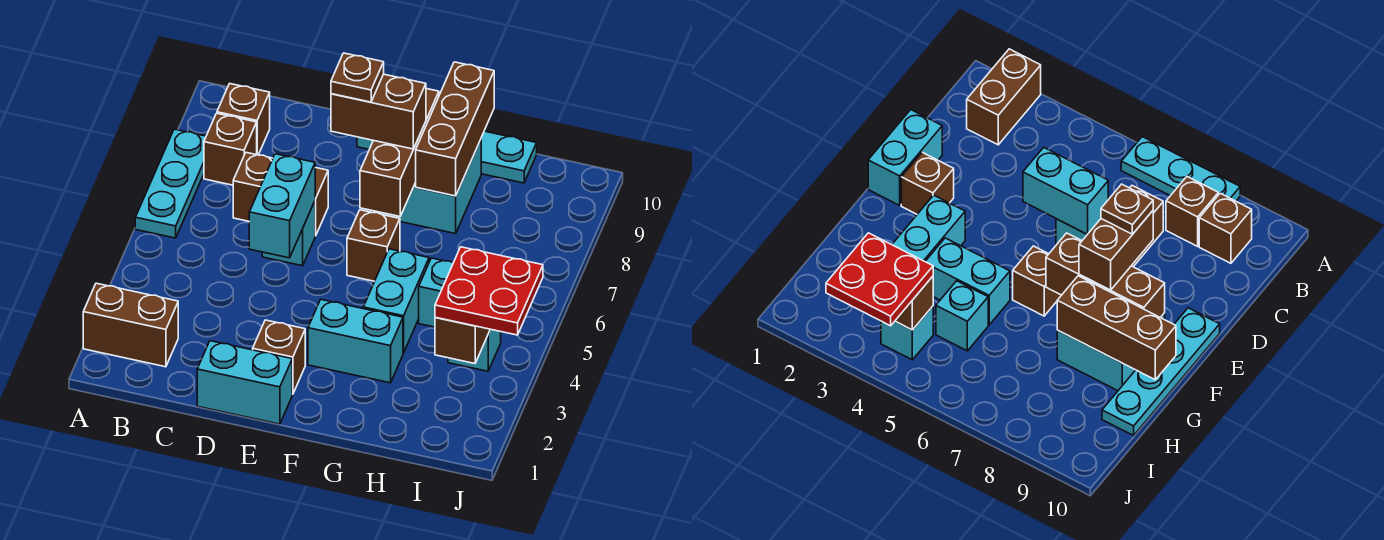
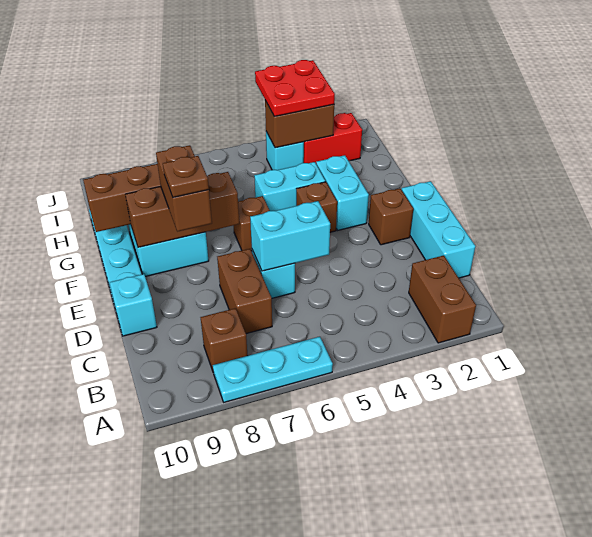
brown 1x1 brick [217,84,270,155] -> brown 1x1 brick moved to [296,182,337,232]
cyan 1x2 brick [197,341,292,424] -> cyan 1x3 brick [402,181,476,278]
cyan 1x1 brick [419,258,453,327] -> cyan 1x1 brick moved to [110,274,157,336]
none -> red 1x2 brick [303,113,362,163]

